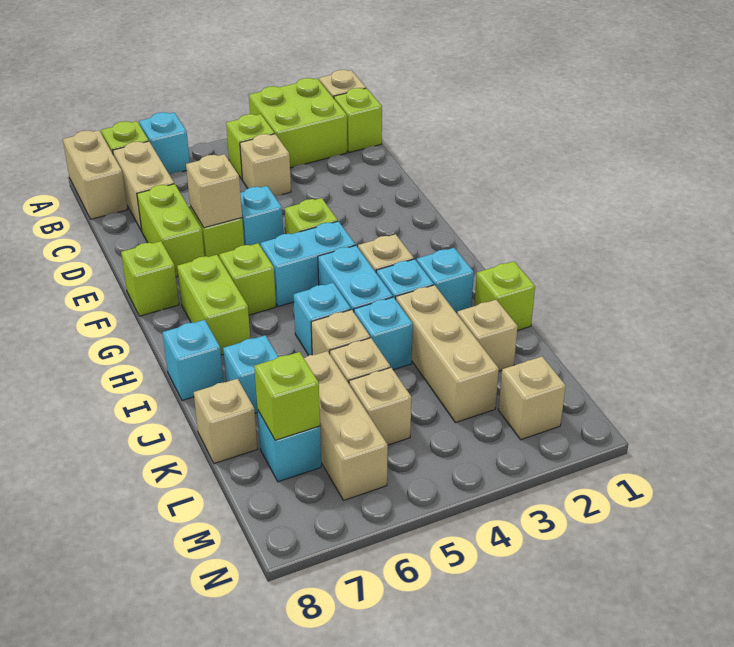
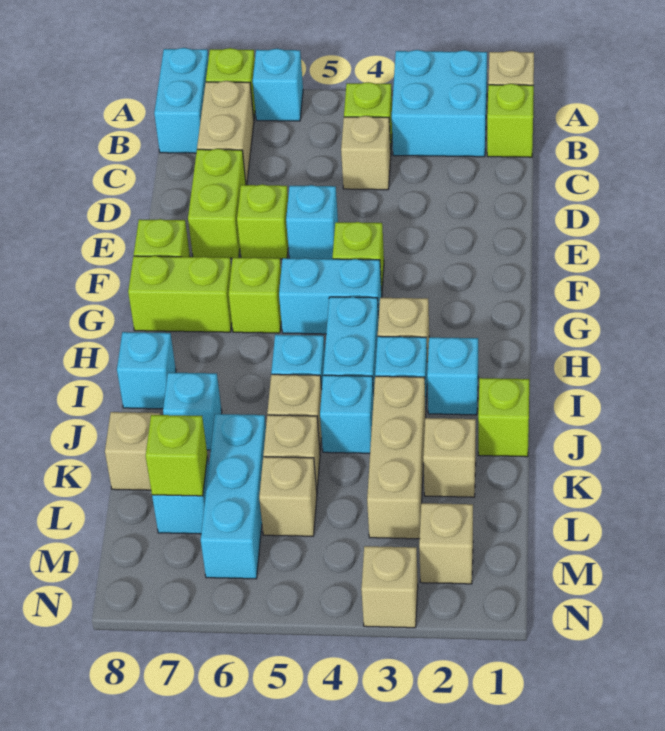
lime 2x2 brick [249,78,347,168] -> cyan 2x2 brick [392,50,487,157]
tan 1x2 brick [63,130,128,219] -> cyan 1x2 brick [154,48,209,153]
tan 1x1 brick [186,154,242,228] -> tan 1x1 brick moved to [361,546,418,628]
lime 1x2 brick [177,255,250,355] -> lime 1x2 brick turned to [128,256,232,332]
tan 1x3 brick [304,351,388,500] -> cyan 1x3 brick [201,414,266,579]

